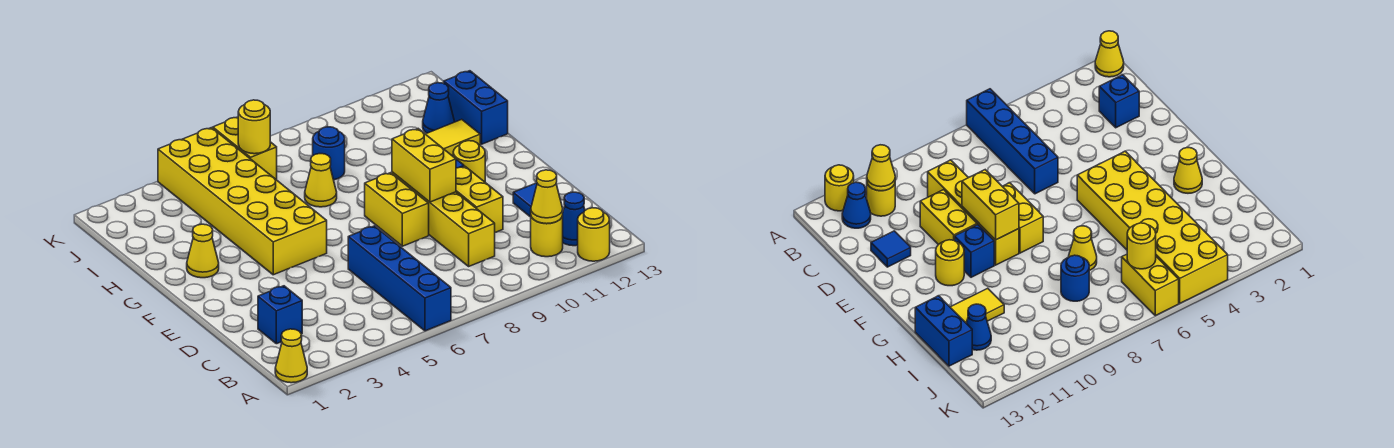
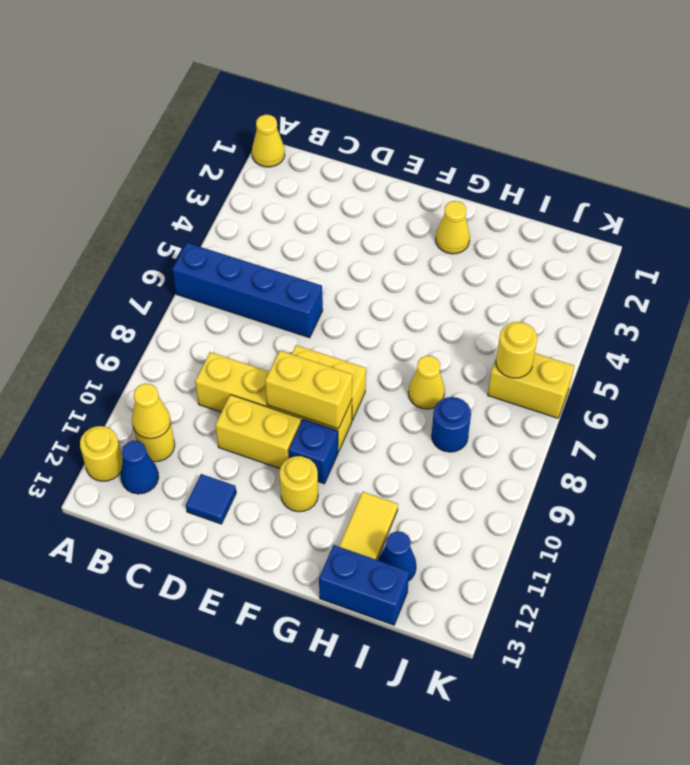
blue 1x1 brick [258,286,302,344] -> none
yellow 2x6 brick [158,128,327,275] -> none

